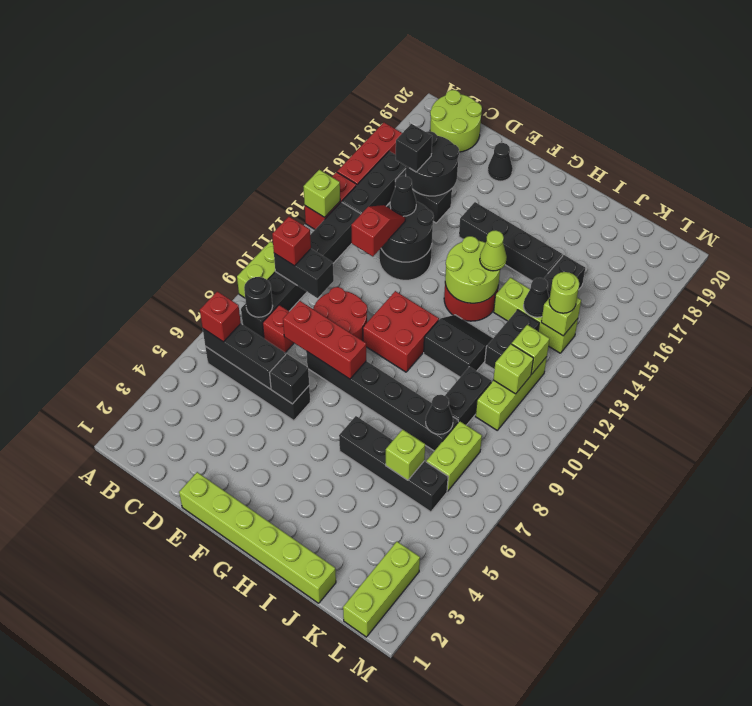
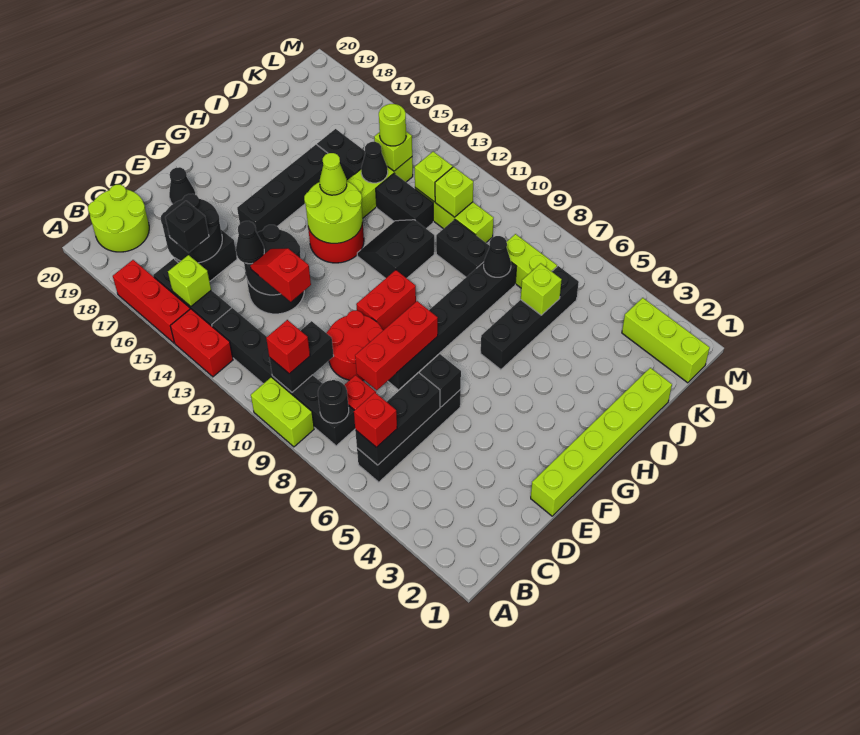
lime 1x1 brick [303,170,340,217] -> lime 1x1 brick moved to [168,255,211,306]
red 2x2 brick [363,291,439,372] -> red 1x2 brick [356,270,416,330]

